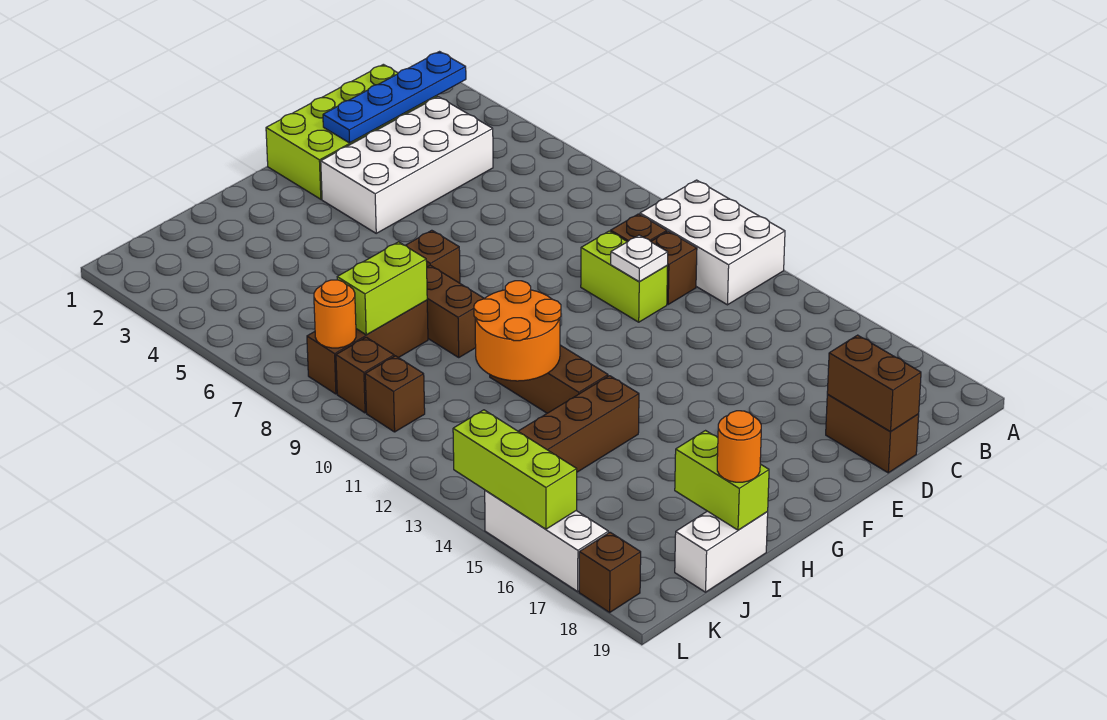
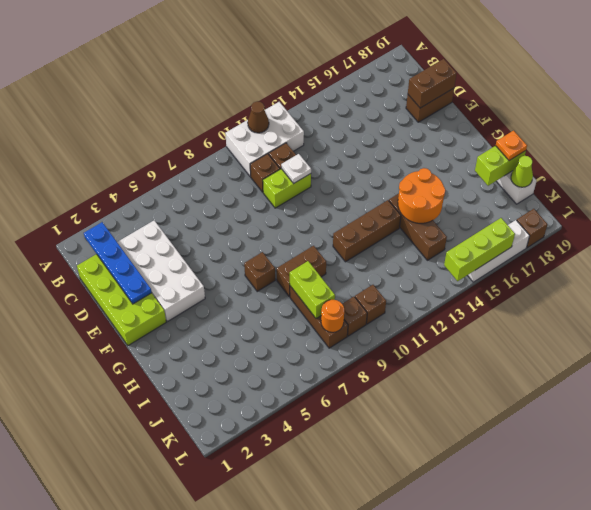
none -> brown 1x1 cone [248,101,269,133]
orange 2x2 round brick [474,281,561,381] -> orange 2x2 round brick moved to [398,168,445,223]
orange 1x1 round brick [717,411,761,482] -> orange 1x1 plate [496,131,527,161]
none -> lime 1x1 cone [511,156,533,187]

